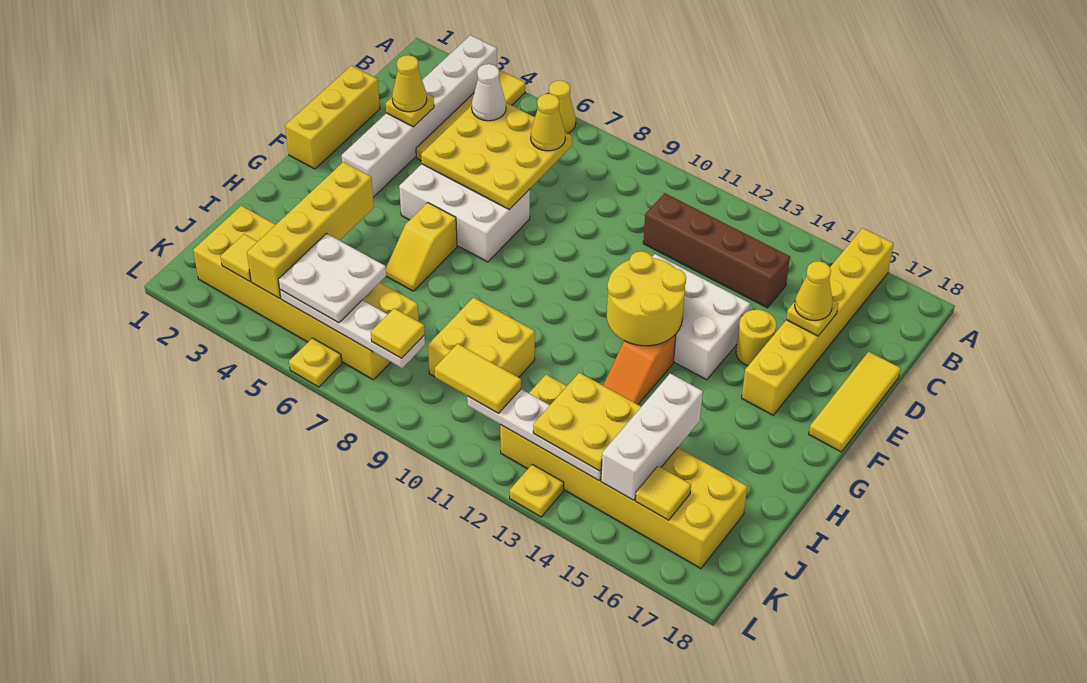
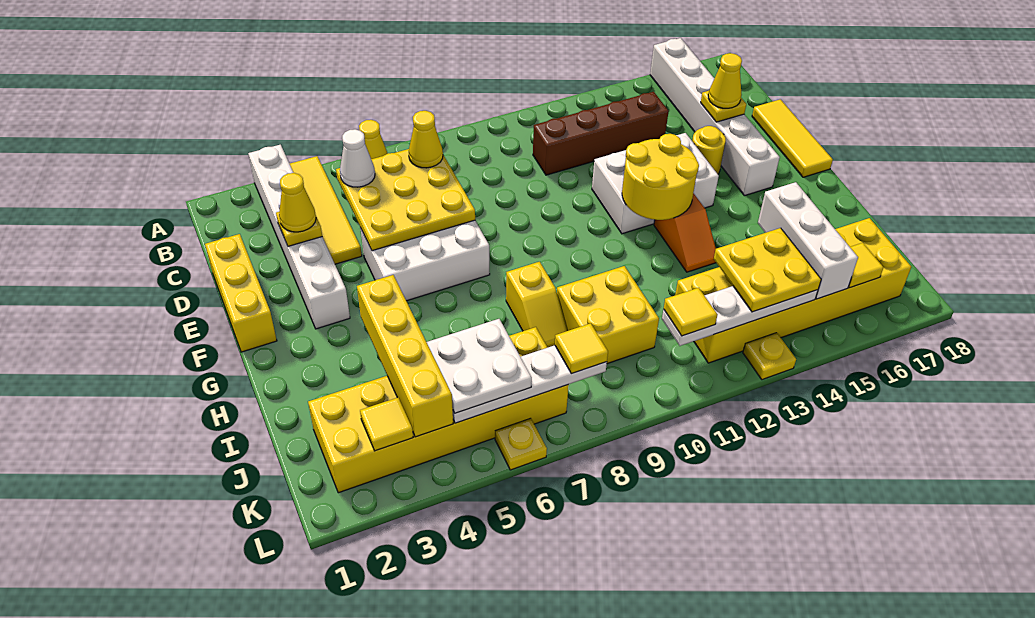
yellow 1x6 brick [742,228,894,415] -> white 1x6 brick [650,38,780,196]
yellow 1x2 slope [386,203,457,291] -> yellow 1x2 slope moved to [506,262,567,347]
yellow 1x2 tile [435,344,521,413] -> yellow 1x1 tile [664,288,717,336]

